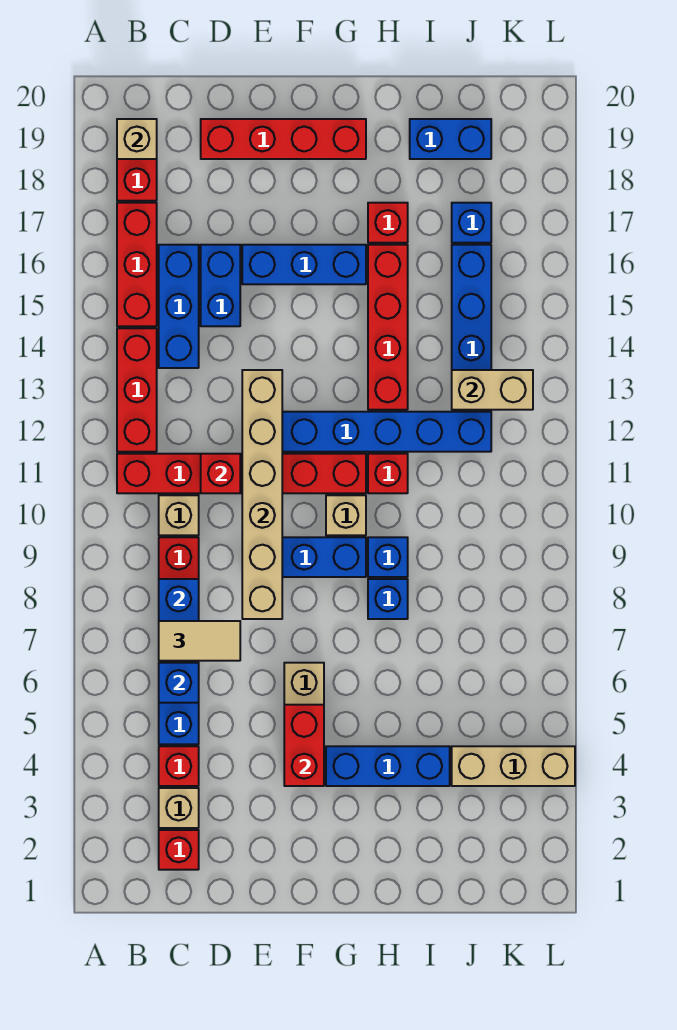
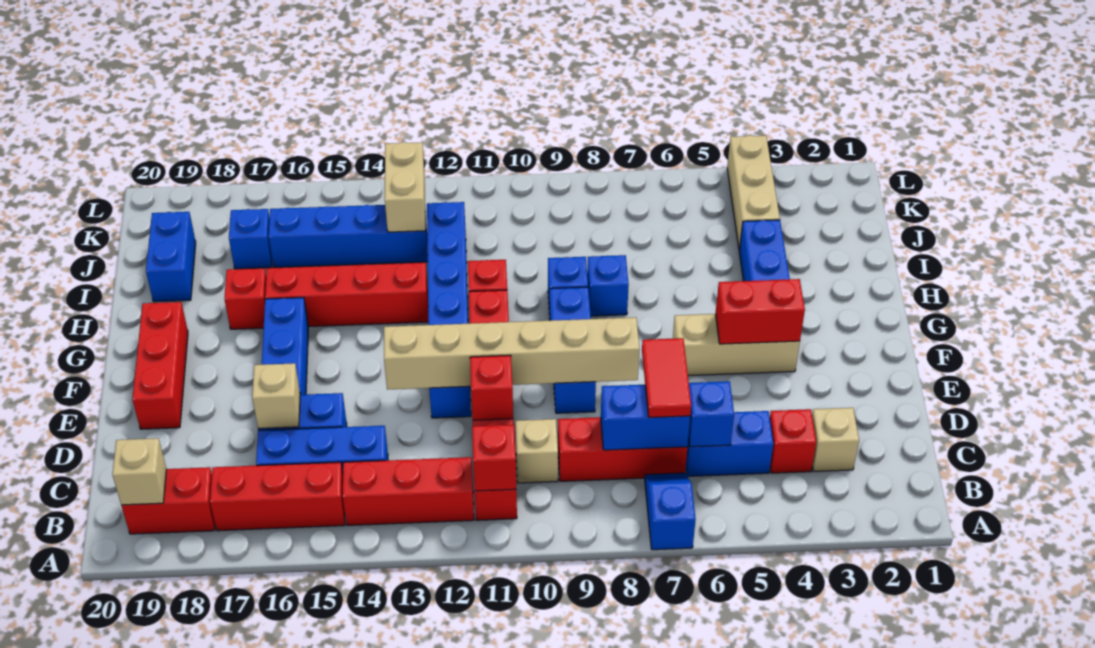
none -> blue 1x2 slope [645,473,696,550]
red 1x1 brick [159,830,199,870] -> red 1x1 brick moved to [472,425,516,491]
tan 1x2 tile [159,621,240,661] -> red 1x2 tile [642,338,691,418]
red 1x4 brick [201,119,366,159] -> red 1x3 brick [132,302,188,429]
tan 1x1 brick [326,495,366,535] -> tan 1x1 brick moved to [252,363,301,428]

